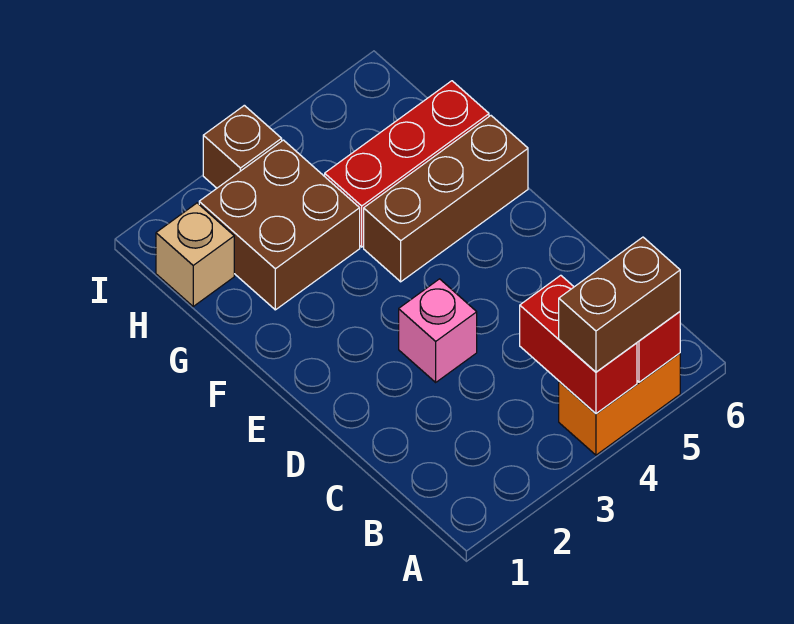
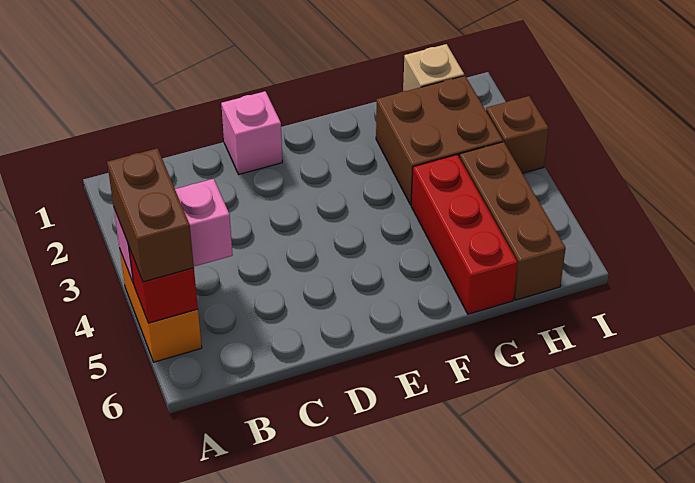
red 1x2 brick [520,275,637,414] -> pink 1x2 brick [114,179,233,283]
pink 1x1 brick [399,279,477,382] -> pink 1x1 brick moved to [221,91,282,174]
brown 1x3 brick [364,116,528,282] -> brown 1x3 brick moved to [459,142,566,300]

